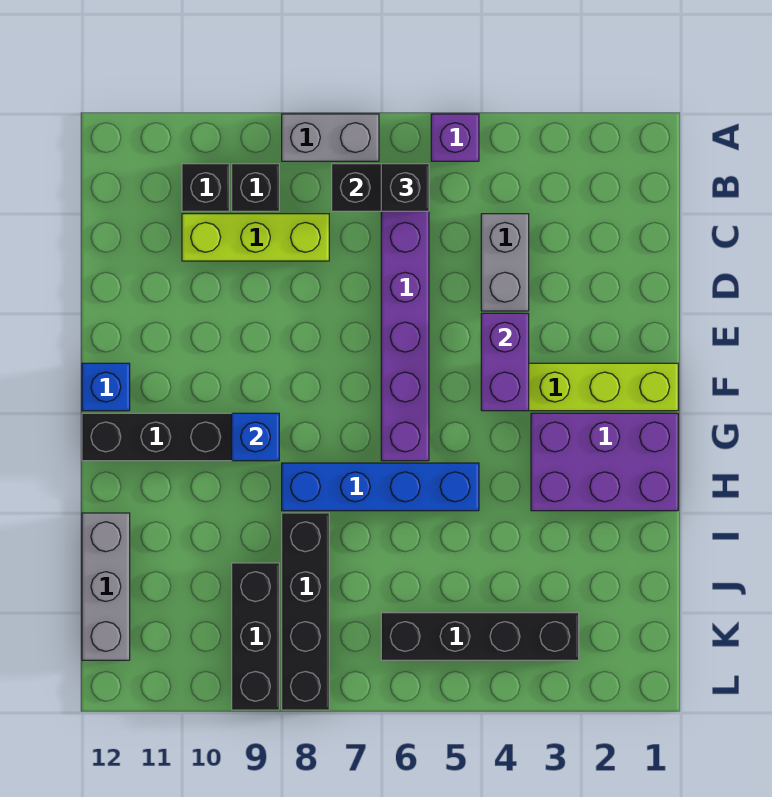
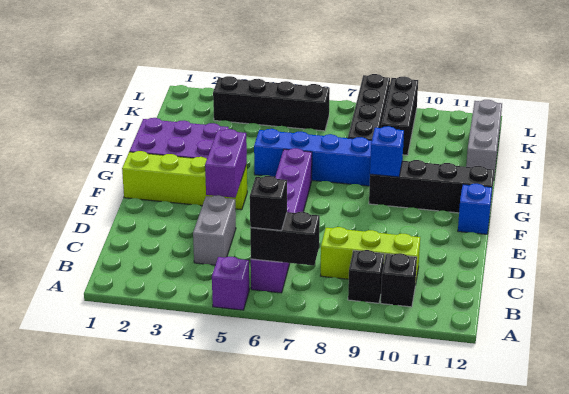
grey 1x2 brick [282,114,379,161] -> none

